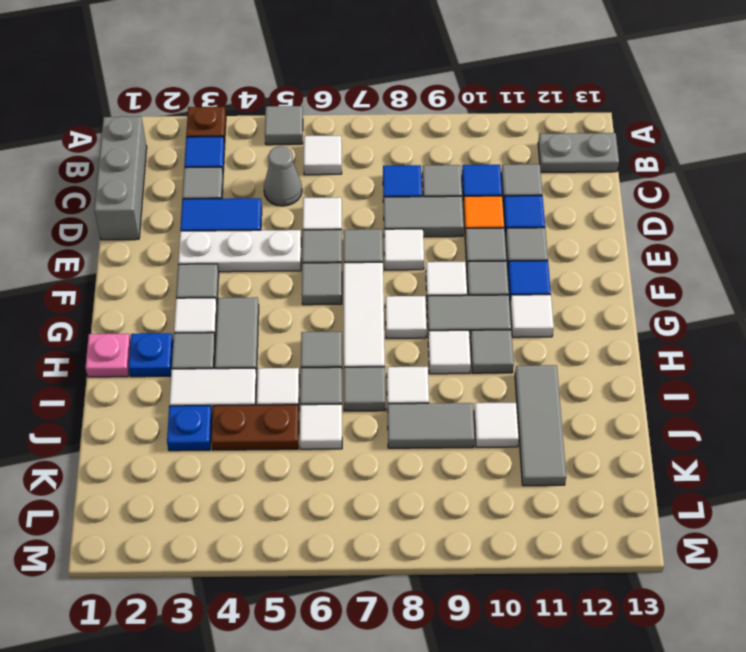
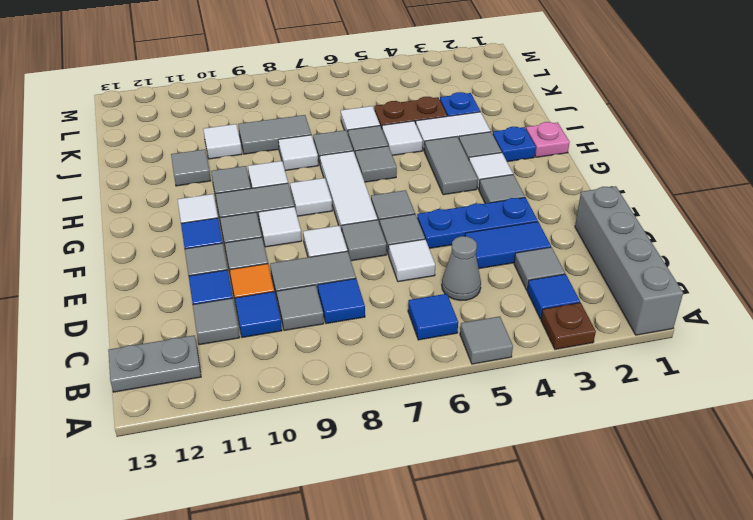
grey 1x3 brick [94,117,147,240] -> grey 1x4 brick [575,186,683,335]
white 1x1 tile [304,136,342,175] -> blue 1x1 tile [408,294,458,340]
white 1x3 plate [178,230,301,272] -> blue 1x3 plate [417,197,538,248]
grey 1x3 tile [515,365,566,486] -> grey 1x1 tile [171,149,211,186]

